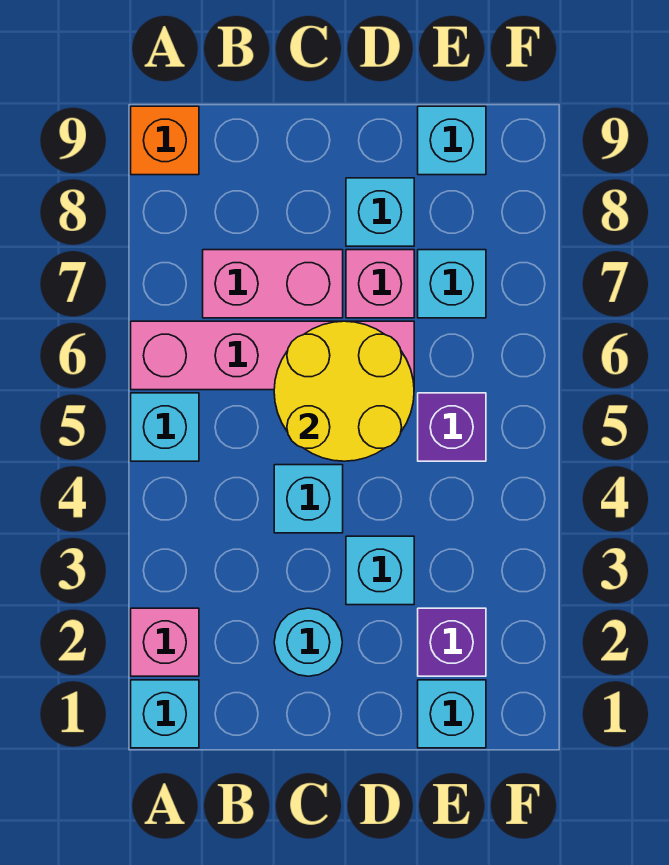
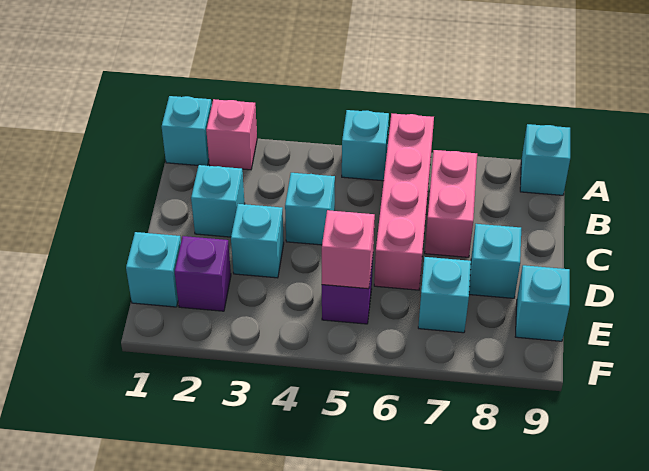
orange 1x1 brick [131,106,199,175] -> cyan 1x1 brick [520,124,570,195]
cyan 1x1 round brick [274,608,342,676] -> cyan 1x1 brick [191,165,245,237]
yellow 2x2 round brick [274,321,414,461] -> none
pink 1x1 brick [346,250,414,318] -> pink 1x1 brick moved to [322,210,375,289]

